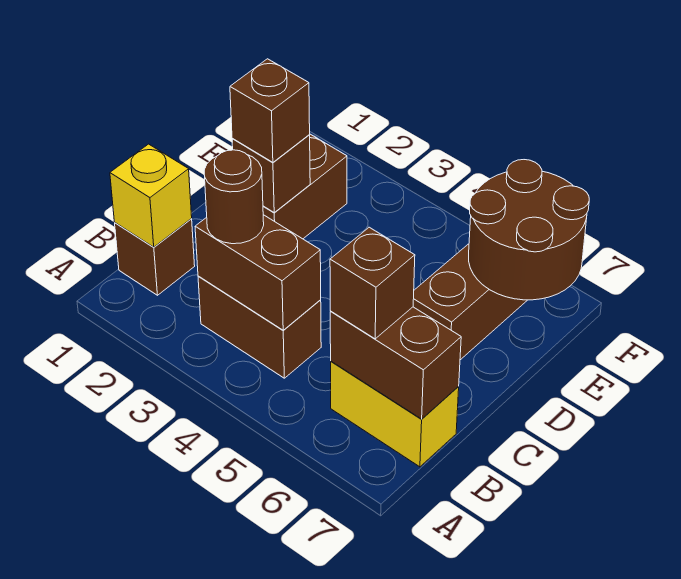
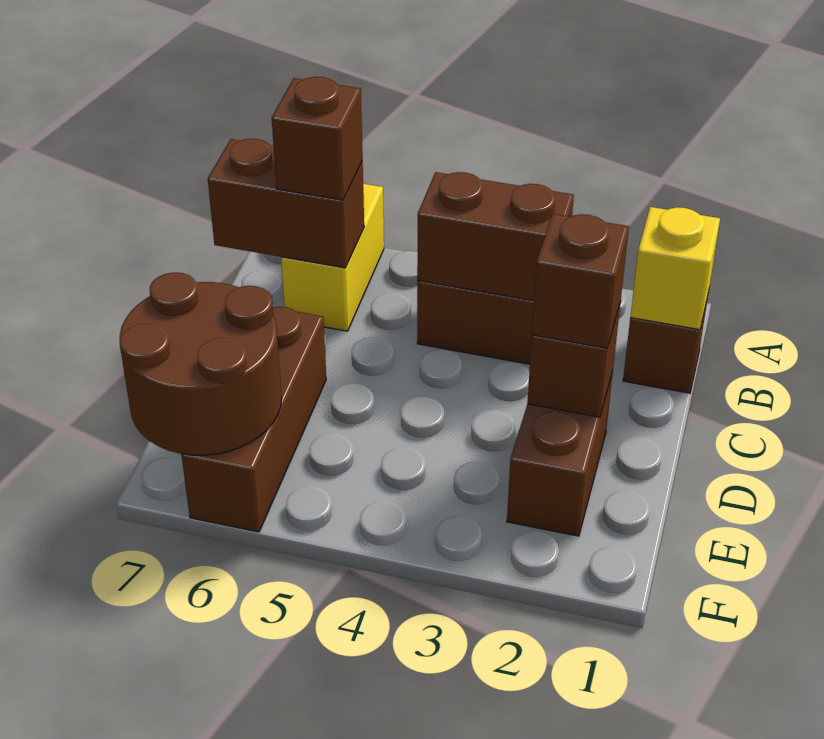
brown 1x1 round brick [204,150,264,244] -> none
yellow 1x2 brick [331,361,459,467] -> yellow 1x2 brick turned to [281,184,384,331]

